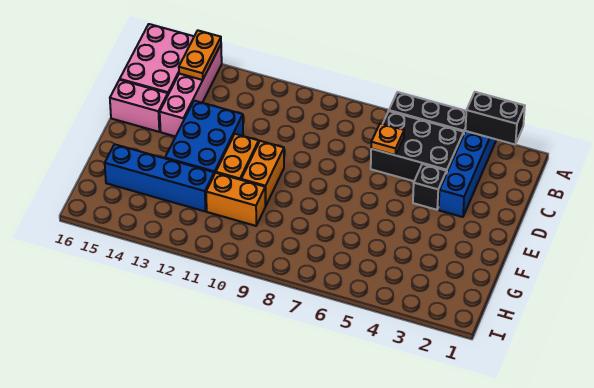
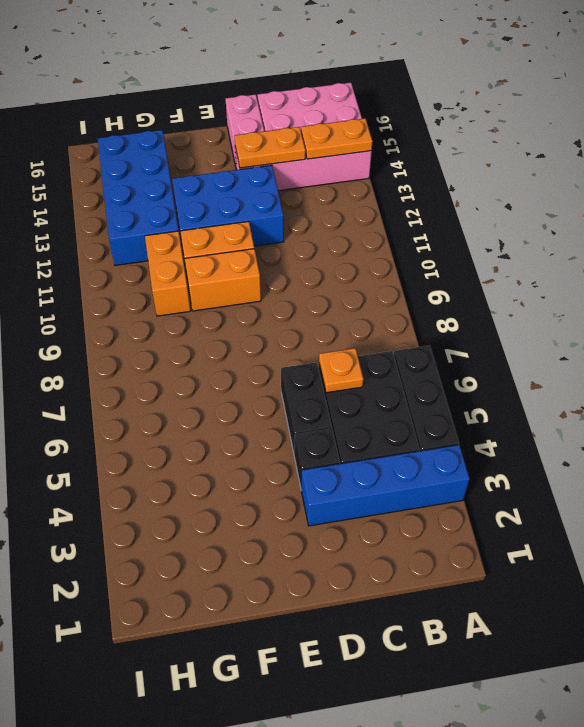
black 1x2 brick [465,92,525,145] -> black 1x2 brick moved to [281,362,332,453]
none -> orange 1x2 plate [235,127,305,168]
blue 1x4 brick [105,144,214,211] -> blue 2x4 brick [98,130,179,265]

